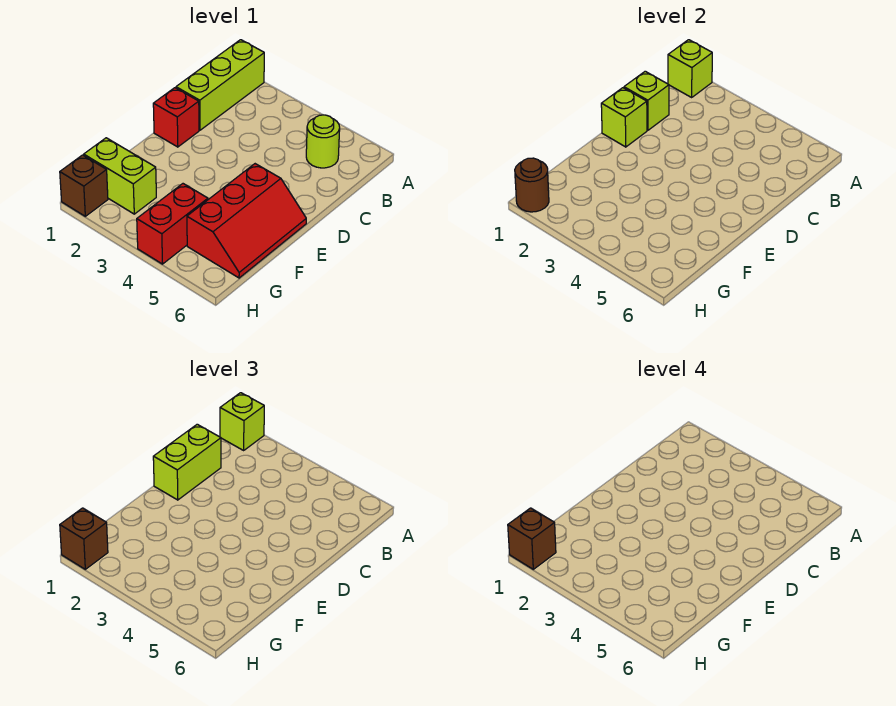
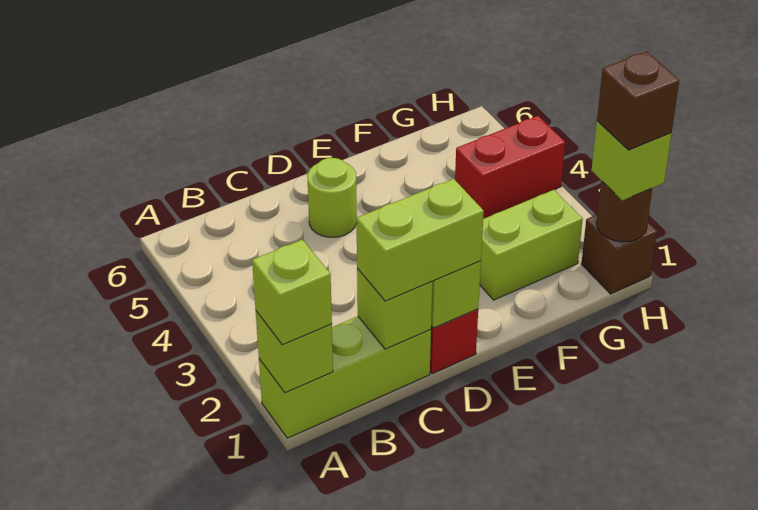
lime 1x1 round brick [306,115,340,168] -> lime 1x1 round brick moved to [307,158,357,237]
red 2x3 slope [187,164,306,278] -> none
lime 1x2 brick [84,138,156,214] -> lime 1x2 brick turned to [480,190,583,300]
brown 1x1 brick [60,508,108,569] -> lime 1x1 brick [592,121,672,200]

